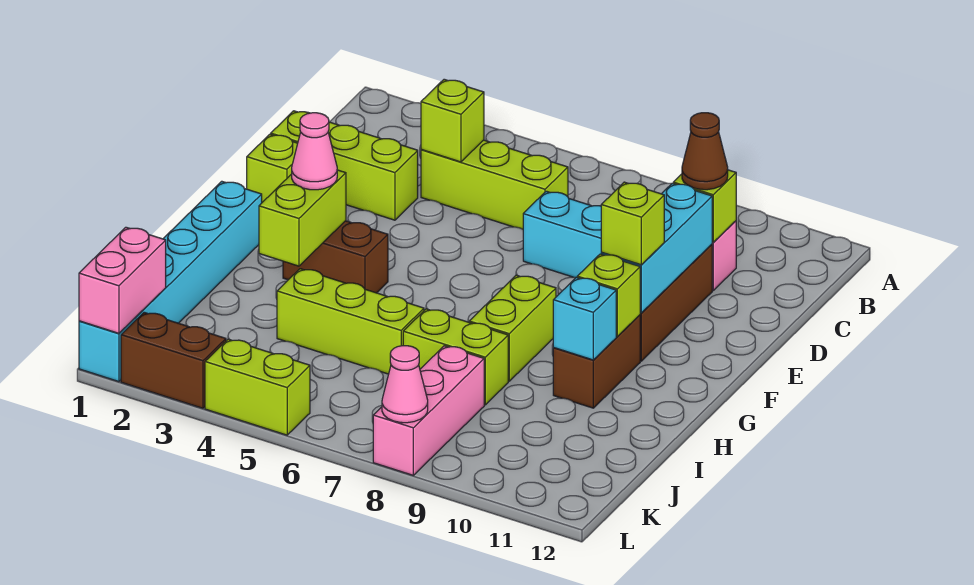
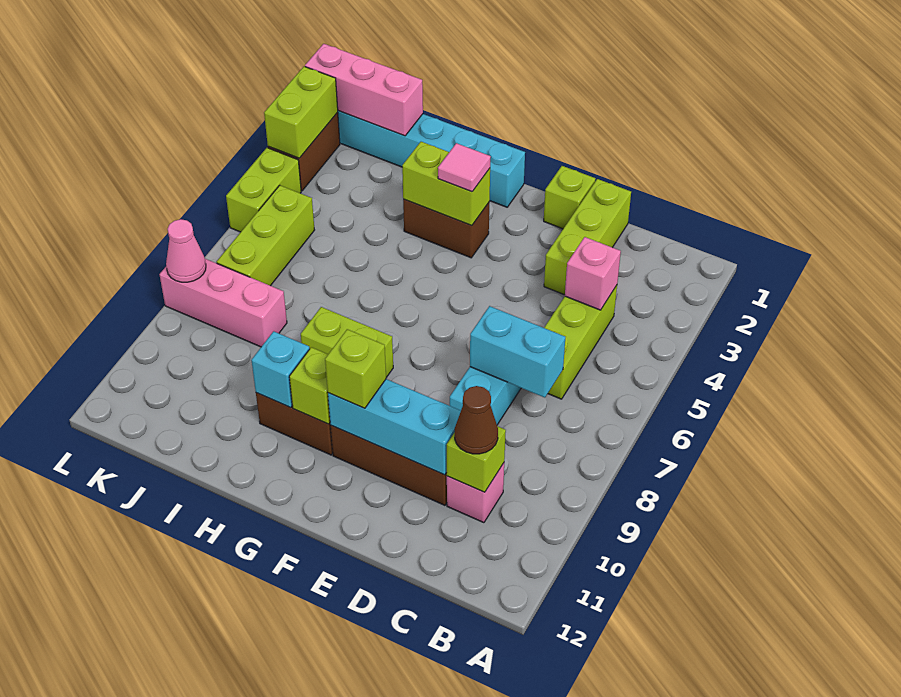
lime 1x1 brick [421,79,484,162] -> pink 1x1 brick [565,237,621,310]
none -> cyan 1x2 brick [470,306,565,398]
brown 1x2 brick [283,221,388,293] -> brown 1x2 brick turned to [403,199,489,258]
pink 1x1 cone [292,113,337,190] -> pink 1x1 tile [438,143,491,192]
lime 1x3 brick [277,269,424,374] -> lime 1x3 brick moved to [217,185,314,286]
lime 1x2 brick [403,309,508,405] -> lime 1x2 brick moved to [264,67,338,158]
pink 1x2 brick [79,227,166,333] -> pink 1x3 brick [305,44,423,136]

